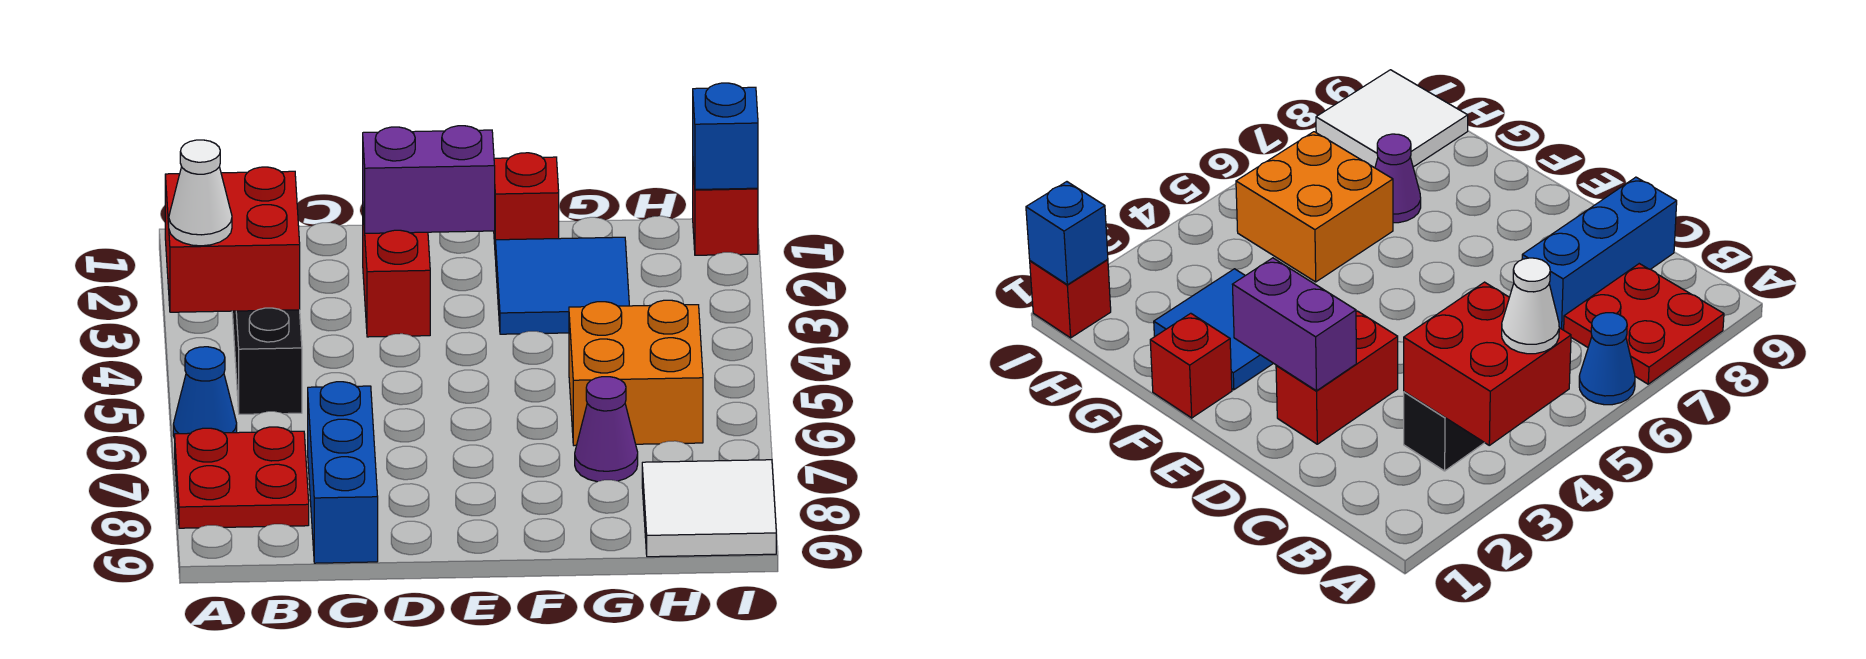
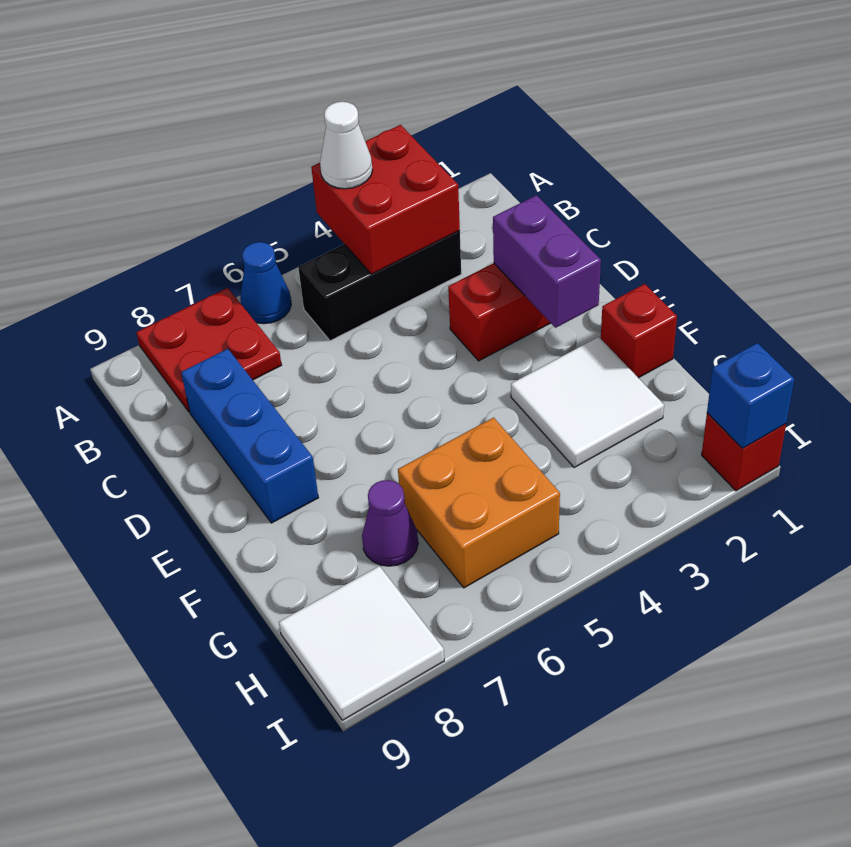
blue 1x3 brick [308,382,378,563] -> blue 1x3 brick turned to [181,349,318,523]
blue 2x2 tile [496,237,629,334] -> white 2x2 tile [511,337,664,467]

